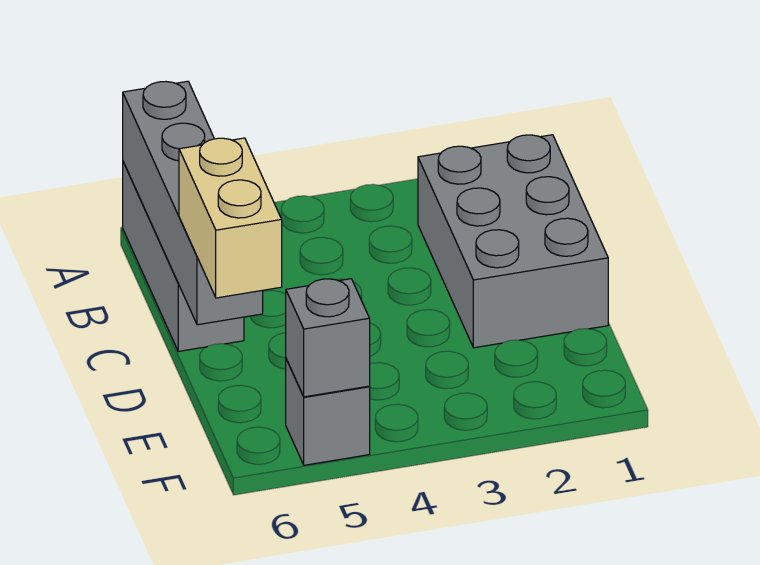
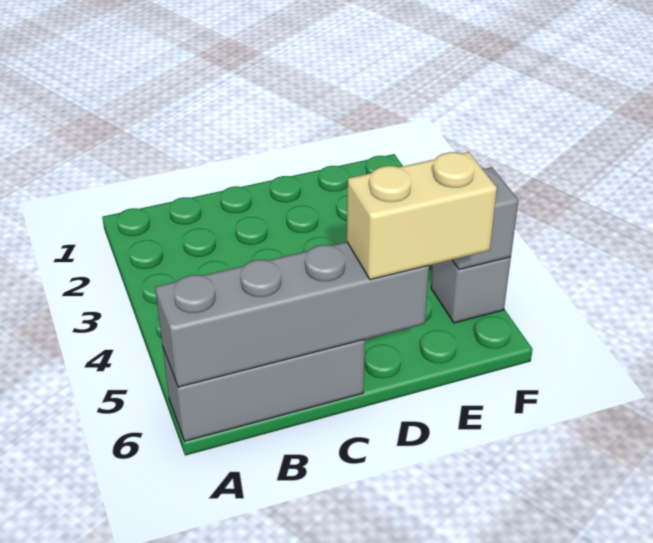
grey 2x3 brick [418,135,608,348] -> none

